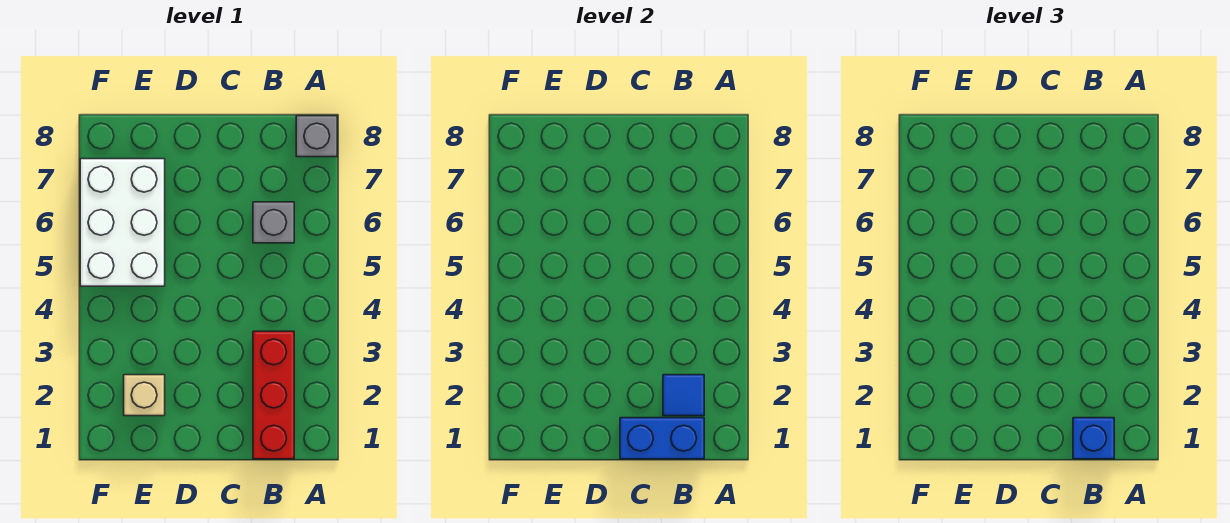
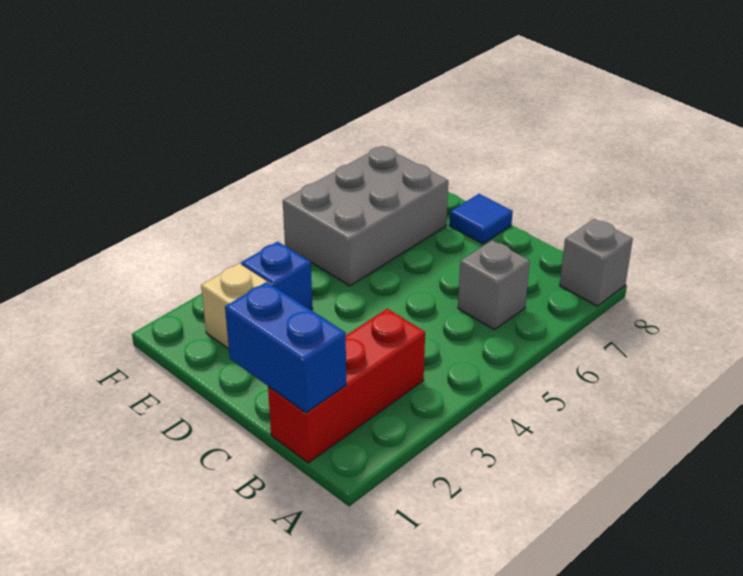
blue 1x1 brick [1073,418,1114,459] -> blue 1x1 brick moved to [241,242,313,310]
blue 1x1 tile [663,375,704,416] -> blue 1x1 tile moved to [449,194,513,244]
white 2x3 brick [80,159,165,286] -> grey 2x3 brick [283,146,448,286]

